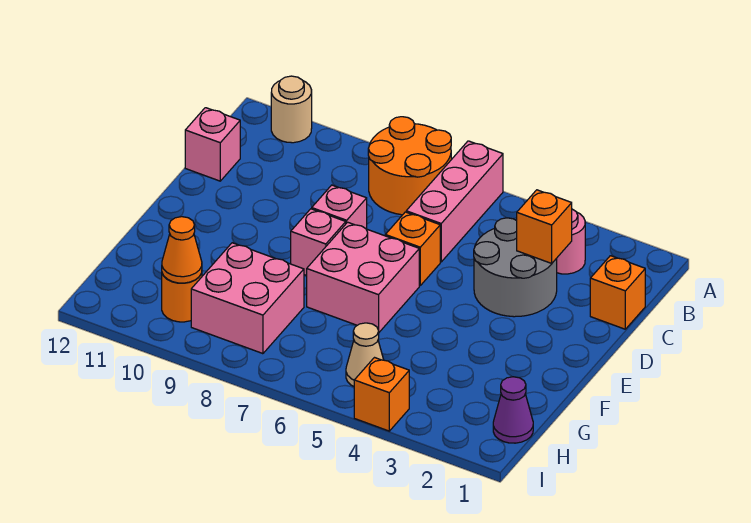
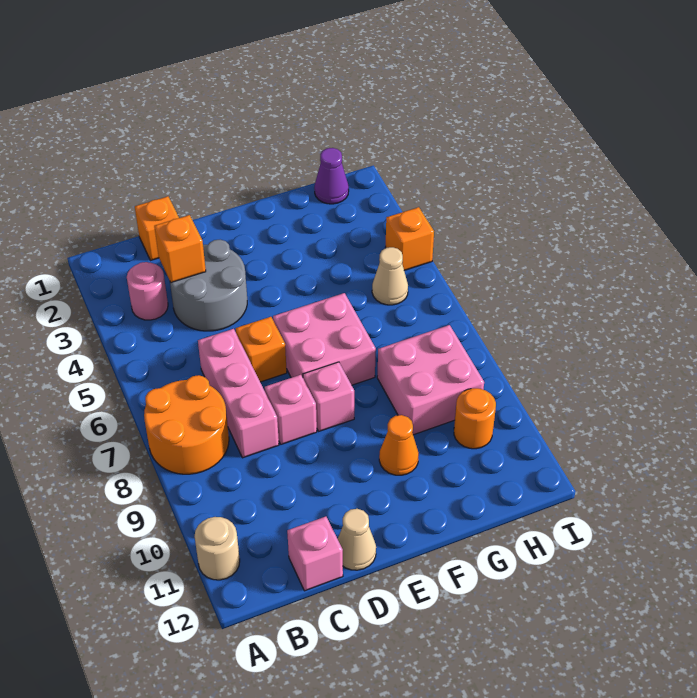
pink 1x3 brick [406,141,503,262] -> pink 1x3 brick turned to [198,329,279,458]
none -> tan 1x1 cone [338,509,376,570]
orange 1x1 cone [162,217,202,283] -> orange 1x1 cone moved to [379,415,419,475]

